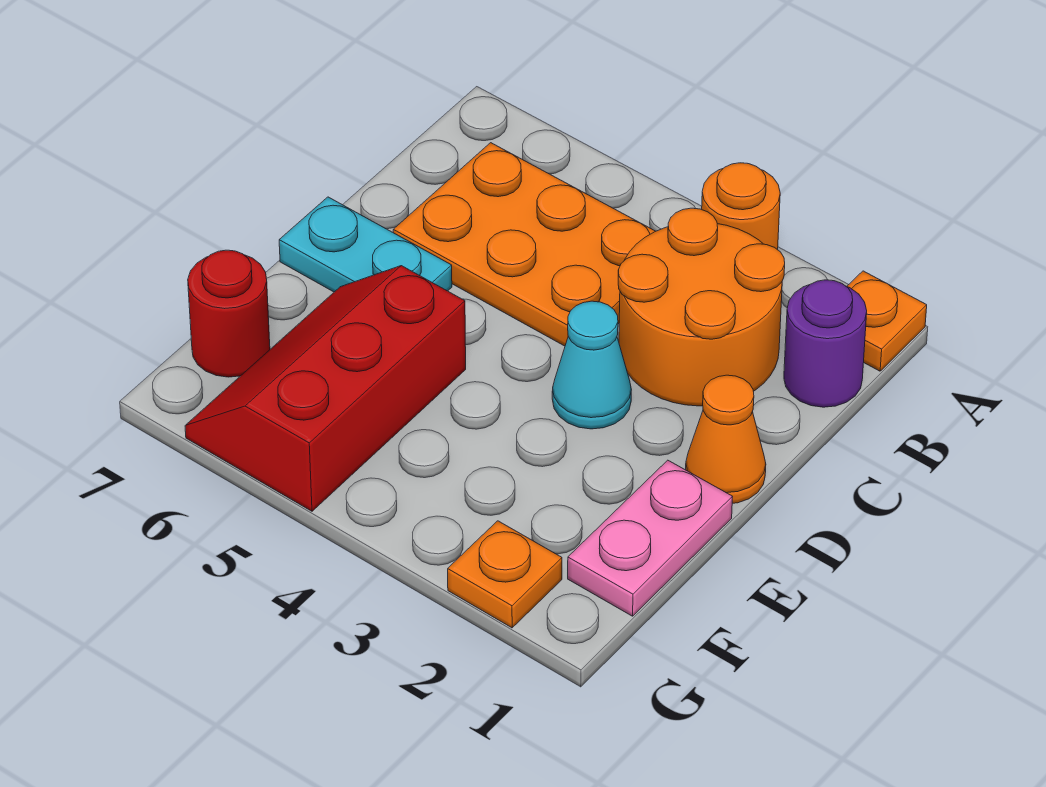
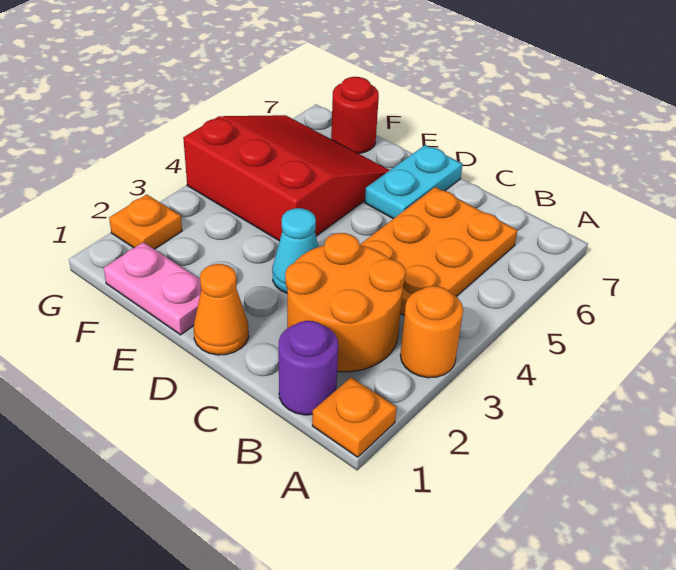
red 2x3 slope [185,266,466,511] -> red 3x3 slope [183,115,390,241]

